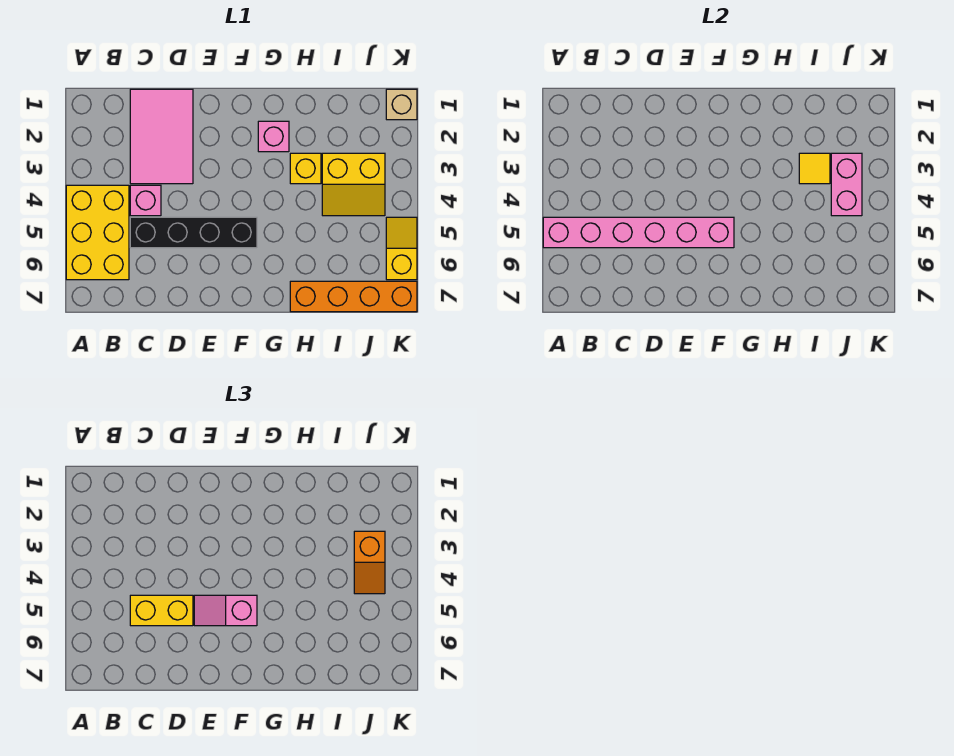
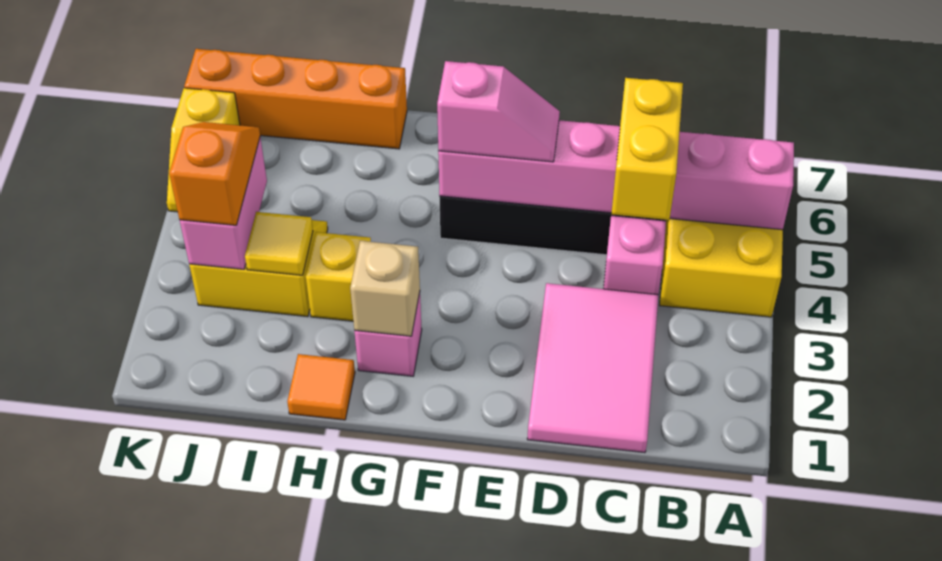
yellow 1x2 brick [130,595,193,626] -> yellow 1x2 brick turned to [611,78,683,220]
none -> orange 1x1 tile [287,354,355,420]
tan 1x1 brick [386,89,417,120] -> tan 1x1 brick moved to [350,241,420,336]

